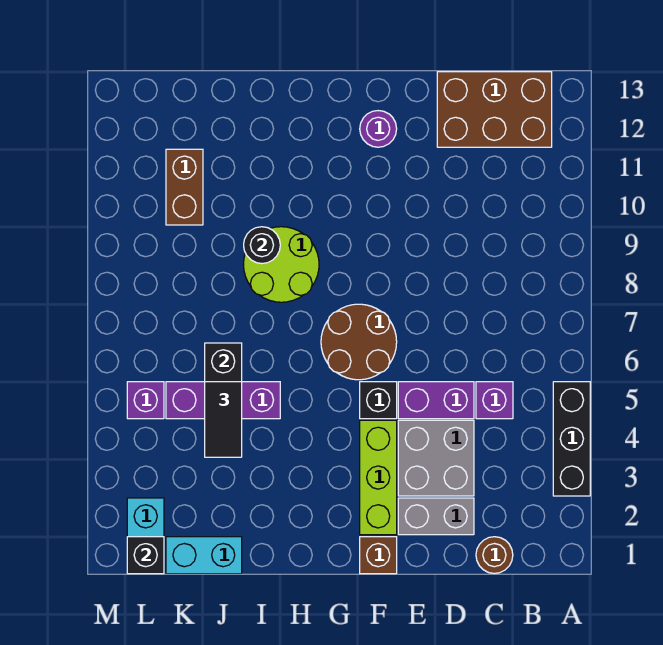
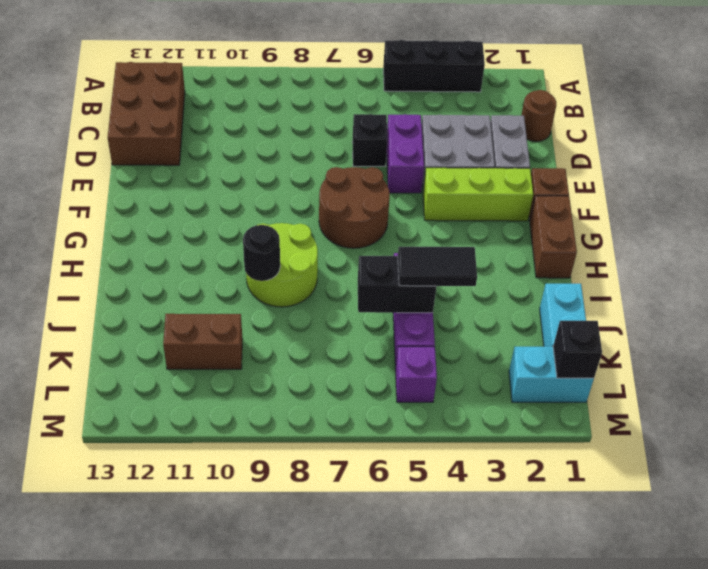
purple 1x1 brick [476,382,513,419] -> none
black 1x1 brick [360,382,397,419] -> black 1x1 brick moved to [352,114,388,166]
purple 1x1 round brick [360,111,397,147] -> none
none -> brown 1x2 brick [530,196,577,278]

